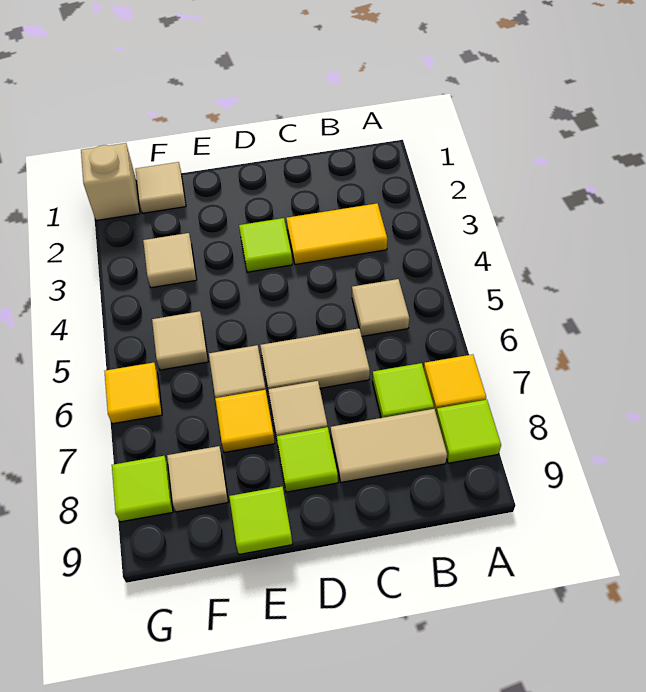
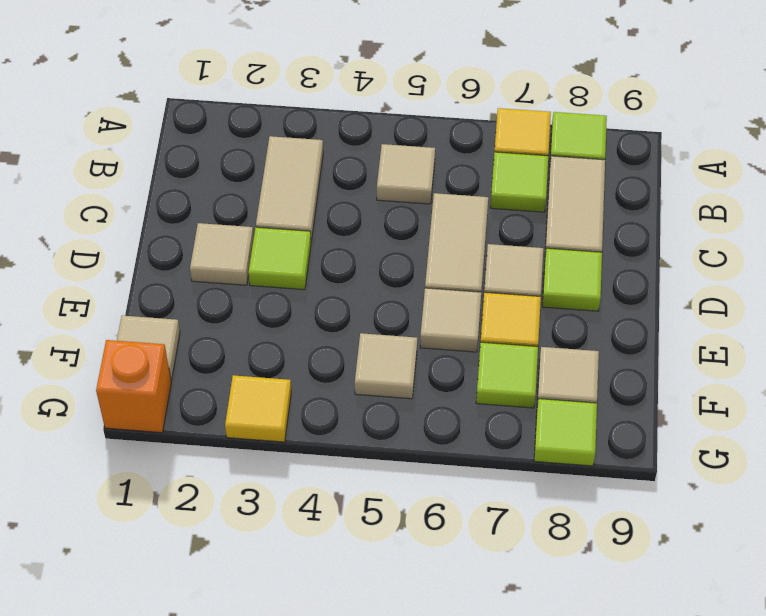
yellow 1x2 tile [286,203,387,265] -> tan 1x2 tile [256,136,323,242]
lime 1x1 tile [229,487,292,554] -> lime 1x1 tile moved to [476,342,538,408]
tan 1x1 tile [143,233,197,288] -> tan 1x1 tile moved to [190,223,254,285]
tan 1x1 brick [81,143,140,220] -> orange 1x1 brick [96,340,171,433]
yellow 1x1 tile [104,363,162,424] -> yellow 1x1 tile moved to [225,375,291,442]

